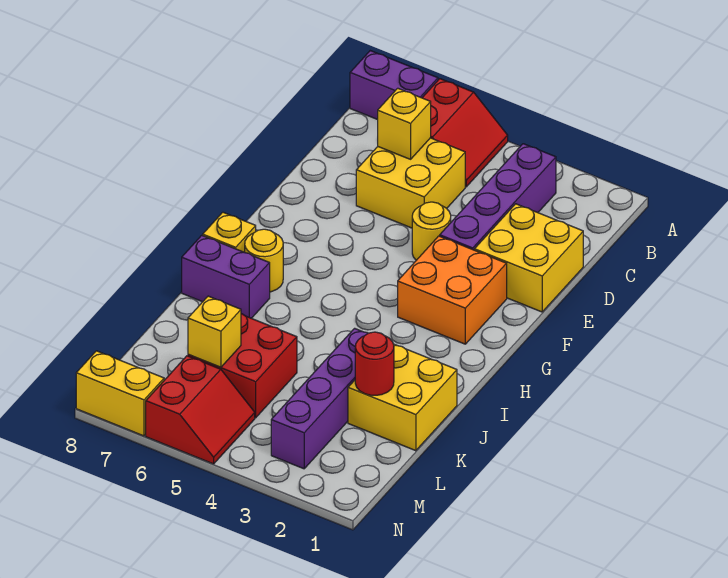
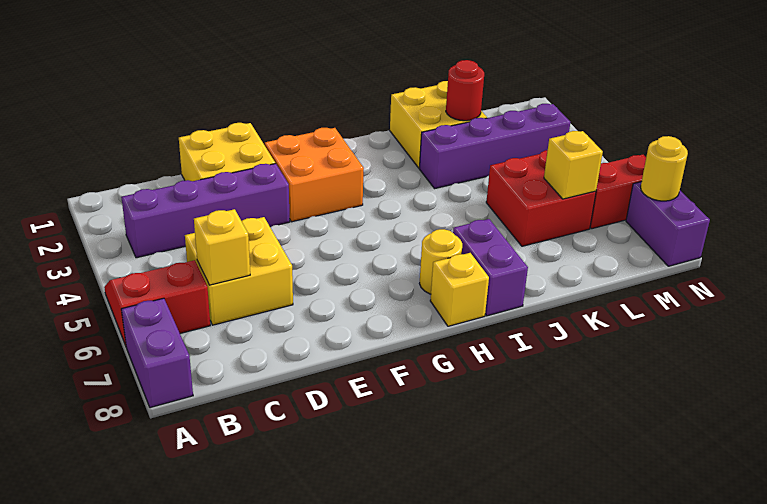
yellow 1x1 round brick [412,202,451,260] -> yellow 1x1 round brick moved to [641,136,688,201]
yellow 1x2 brick [76,351,164,436] -> purple 1x2 brick [626,182,710,266]

